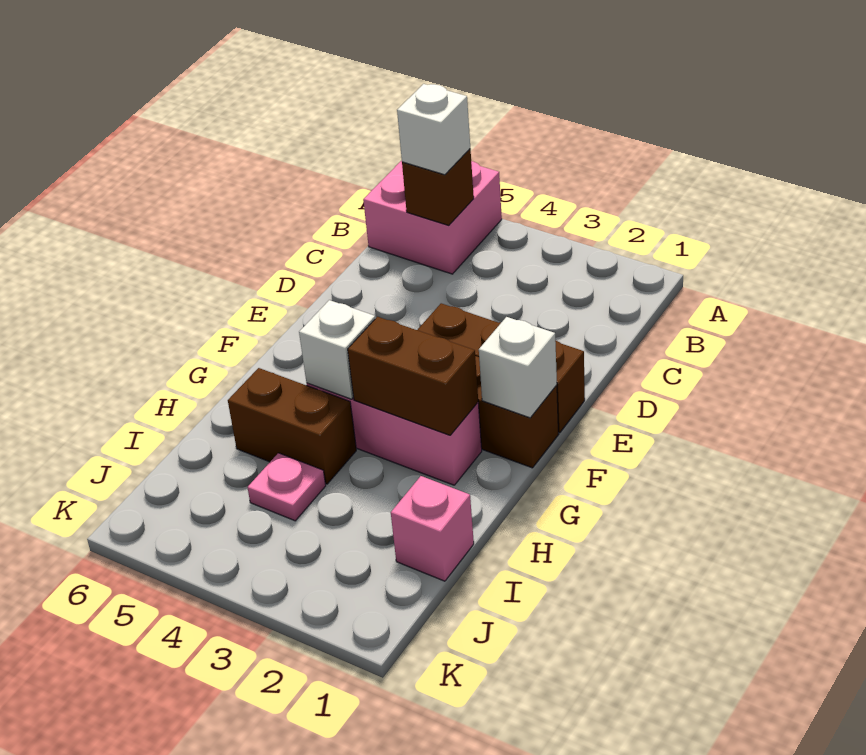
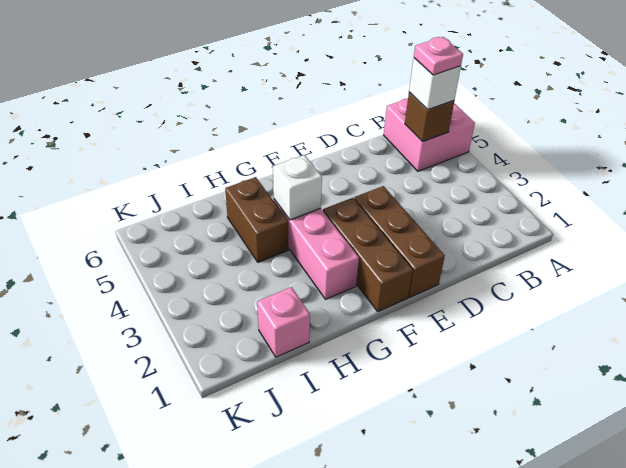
white 1x1 brick [479,317,557,418] -> none
brown 1x2 brick [348,317,478,435] -> none
pink 1x1 plate [247,453,326,521] -> pink 1x1 plate moved to [414,37,463,75]

